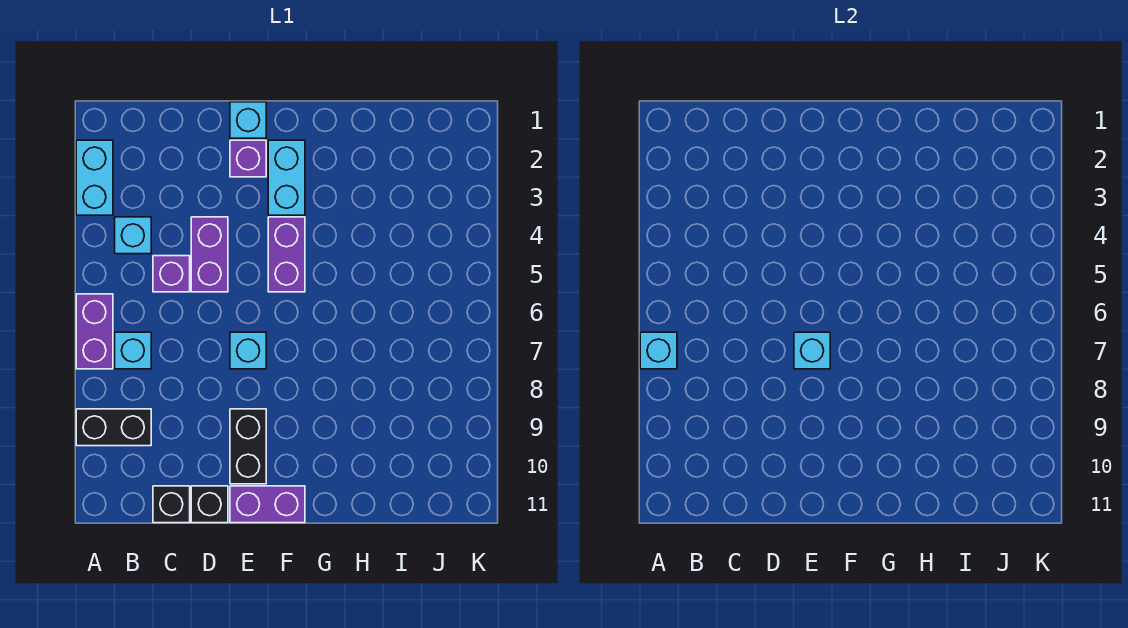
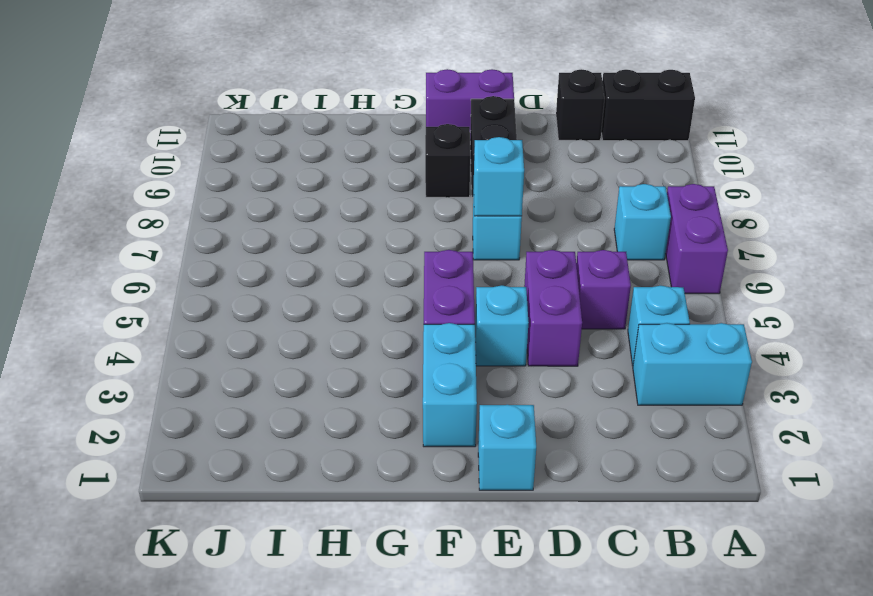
cyan 1x2 brick [76,140,113,215] -> cyan 1x2 brick turned to [633,323,752,405]
cyan 1x1 brick [640,332,677,369] -> cyan 1x1 brick moved to [475,285,529,366]
black 1x2 brick [76,409,151,446] -> black 1x2 brick moved to [601,70,695,141]
black 1x1 brick [191,486,228,523] -> black 1x1 brick moved to [425,124,470,197]
purple 1x1 brick [230,140,266,177] -> none

